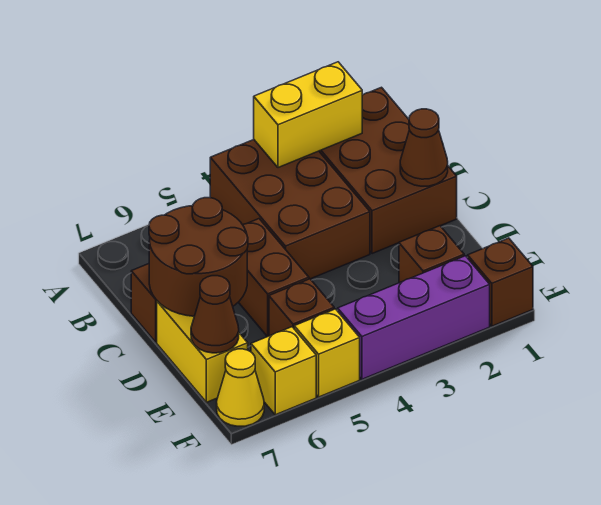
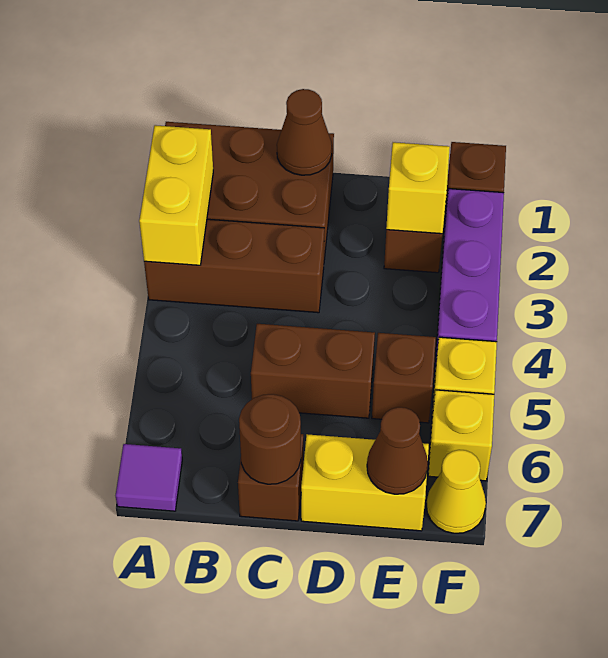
brown 2x3 brick [210,140,370,279] -> brown 1x3 brick [144,219,324,313]
none -> purple 1x1 tile [116,444,182,511]
brown 2x2 round brick [149,198,248,316] -> brown 1x1 round brick [239,394,301,484]
none -> yellow 1x1 brick [386,142,450,234]

